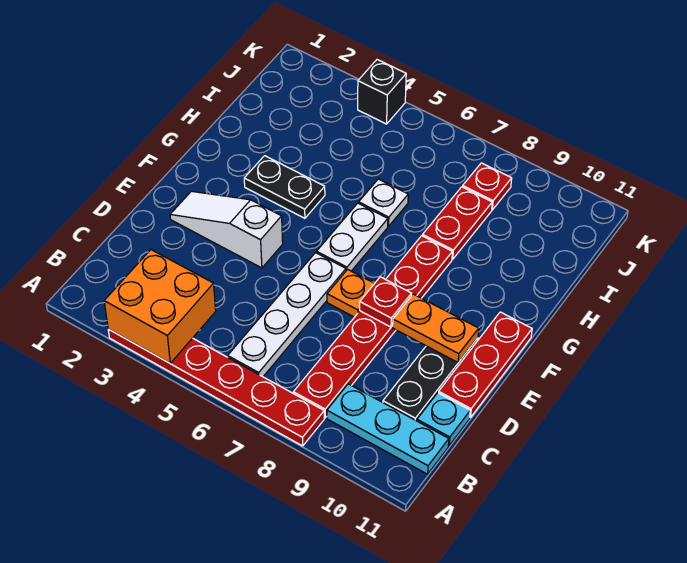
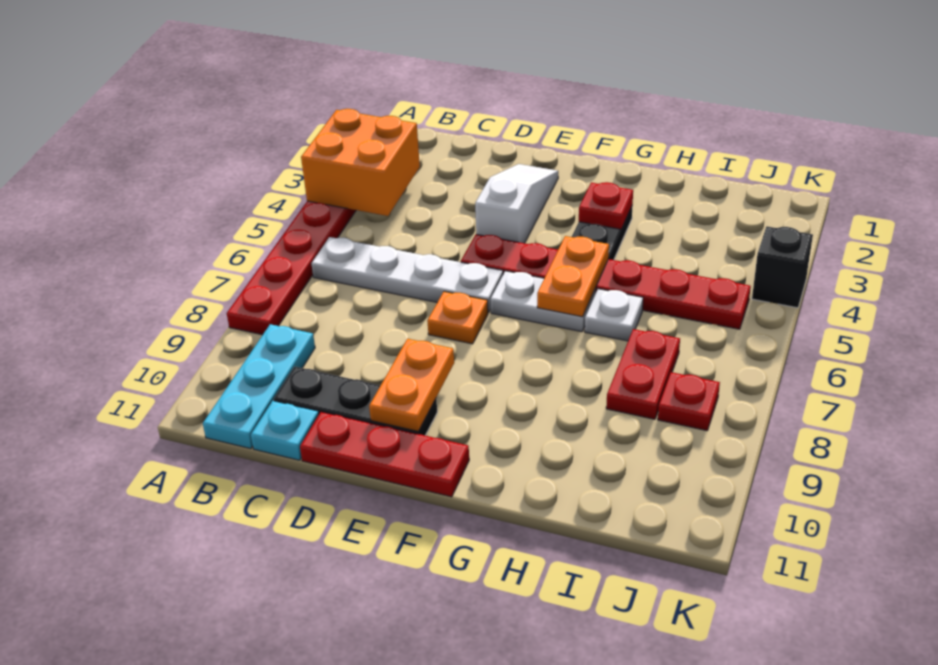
red 1x6 plate [293,236,452,418] -> red 1x6 plate moved to [461,234,751,329]
red 1x1 plate [360,277,412,327] -> red 1x1 plate moved to [579,182,633,229]
none -> orange 1x2 plate [537,236,609,317]
red 1x2 plate [422,187,492,259] -> red 1x2 plate turned to [606,329,680,419]

